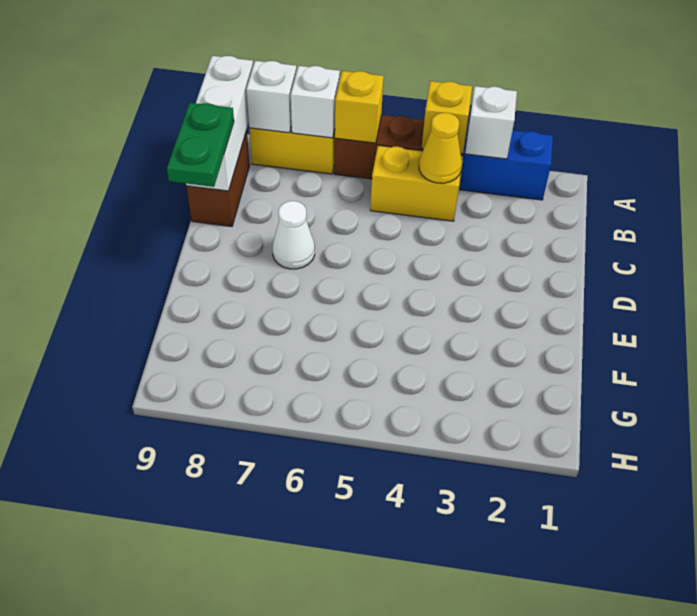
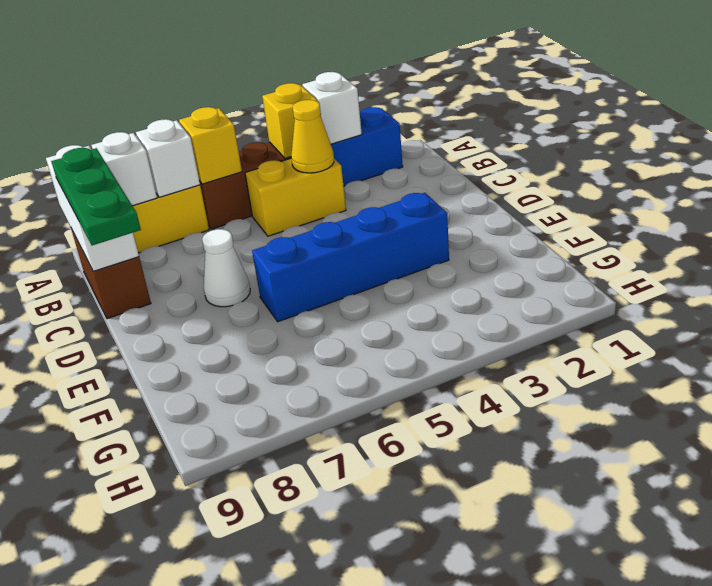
green 1x2 plate [167,103,234,187] -> green 1x3 plate [51,148,141,245]
none -> blue 1x4 brick [252,193,449,322]

